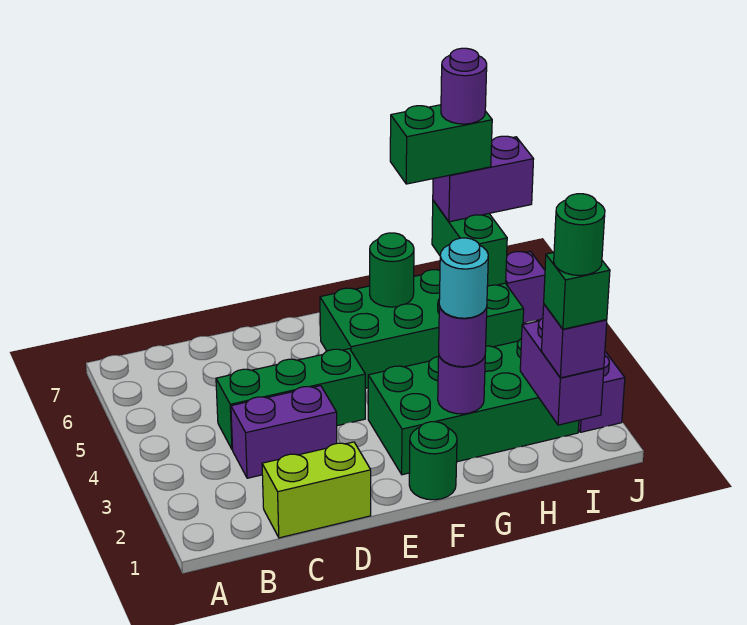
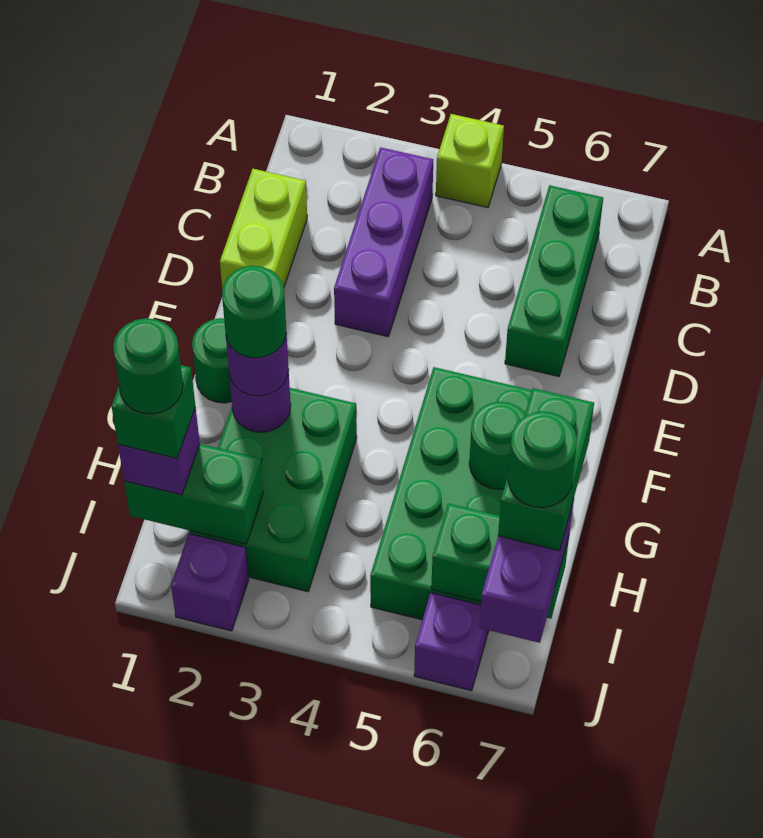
none -> lime 1x1 brick [436,114,504,208]
purple 1x2 brick [231,386,337,478] -> purple 1x3 brick [334,147,433,337]
green 1x3 brick [216,349,365,450] -> green 1x3 brick moved to [505,185,603,376]
green 2x4 brick [368,339,579,475] -> green 2x3 brick [190,388,357,592]
cyan 1x1 round brick [439,238,488,318] -> green 1x1 round brick [222,266,286,358]
purple 1x2 brick [520,318,604,425] -> green 1x2 brick [124,444,263,544]
purple 1x1 round brick [441,48,487,124] -> green 1x1 round brick [508,411,577,508]

